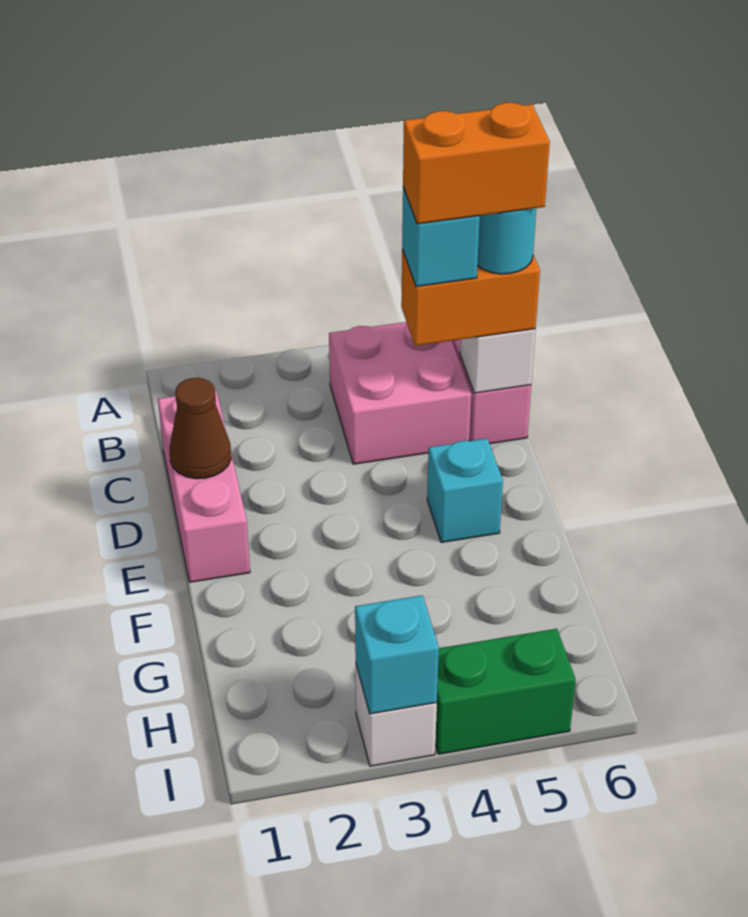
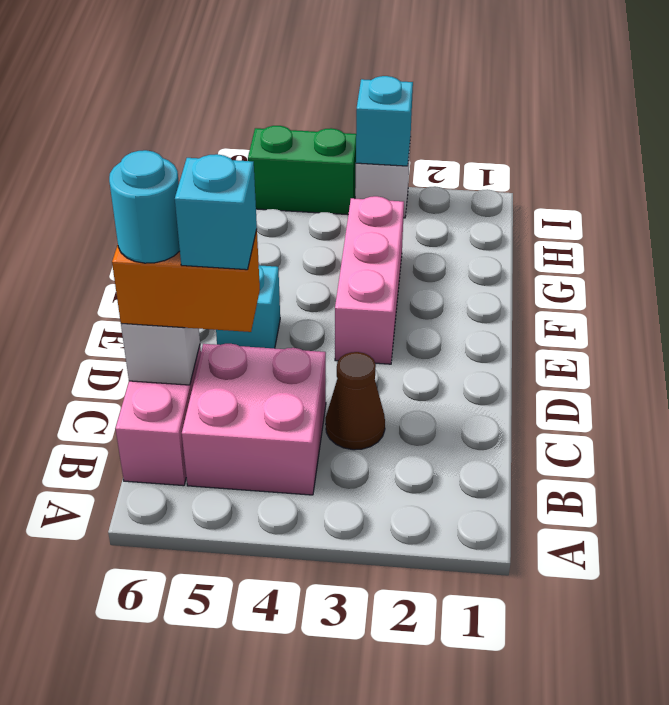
pink 1x3 brick [158,390,250,582] -> pink 1x3 brick moved to [335,196,404,364]
orange 1x2 brick [403,103,550,224] -> none
brown 1x1 cone [170,378,231,479] -> brown 1x1 cone moved to [326,352,385,450]

